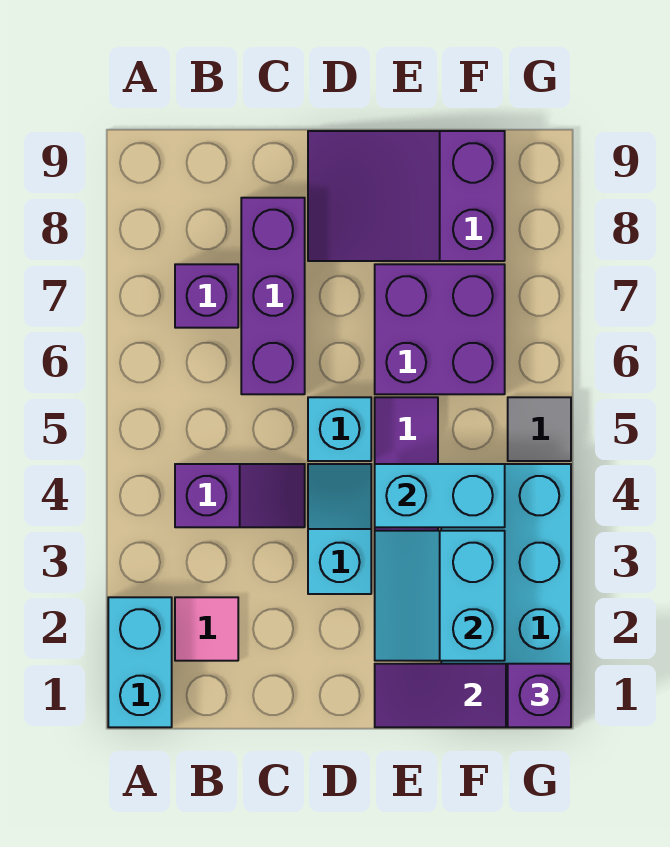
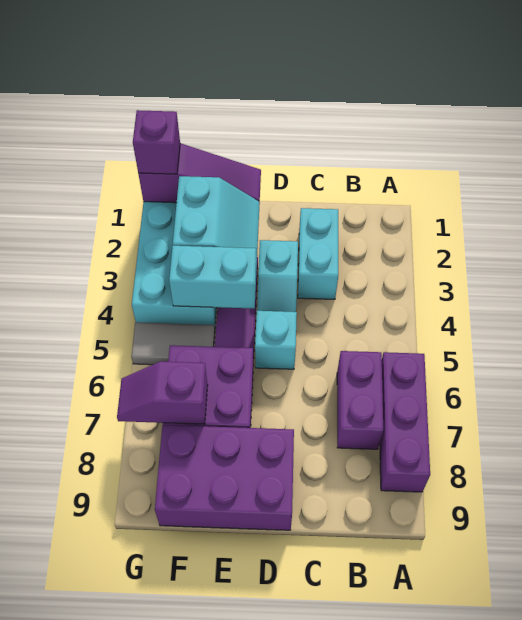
cyan 1x2 brick [108,597,172,727] -> cyan 1x2 brick moved to [298,208,338,299]
pink 1x1 tile [175,597,238,661] -> none
purple 1x2 slope [175,464,305,527] -> purple 1x2 slope moved to [117,361,208,424]
purple 1x1 brick [175,264,238,328] -> purple 1x2 brick [337,351,383,449]
purple 1x3 brick [241,198,305,394] -> purple 1x3 brick moved to [380,352,430,492]
purple 2x3 slope [308,131,505,261] -> purple 2x3 brick [155,425,294,530]
grey 1x1 tile [508,397,571,461] -> grey 1x2 tile [131,322,215,365]

